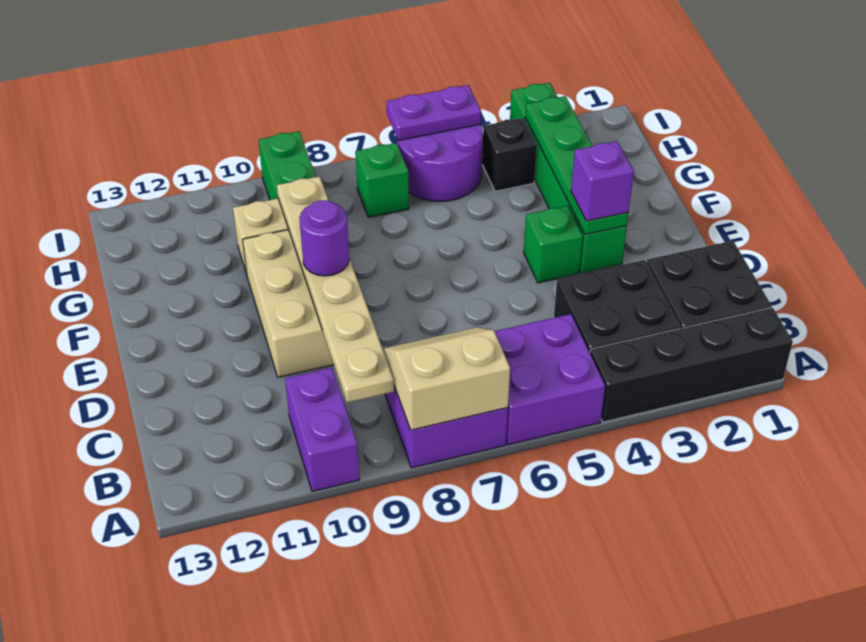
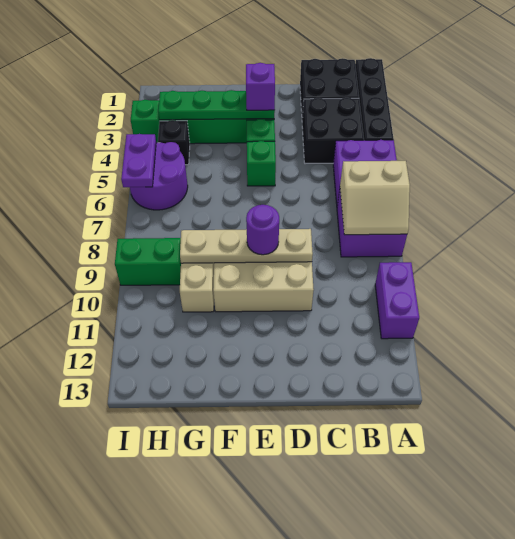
tan 2x2 slope [383,327,510,430] -> tan 2x2 slope turned to [340,161,410,235]
purple 1x2 brick [285,368,359,492] -> purple 1x2 brick turned to [375,262,419,339]
tan 1x6 plate [277,176,394,402] -> tan 1x4 plate [180,229,313,263]
green 1x1 brick [356,143,409,218] -> green 1x1 brick moved to [247,141,276,186]

